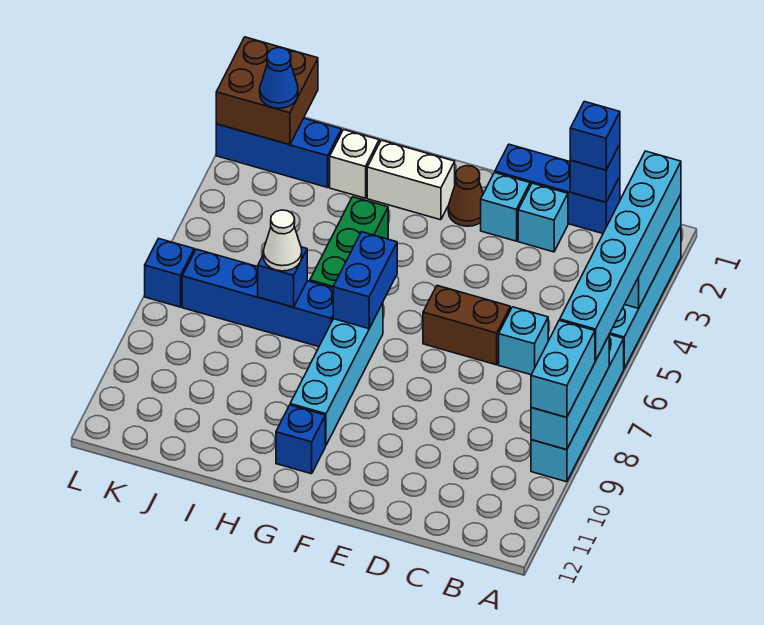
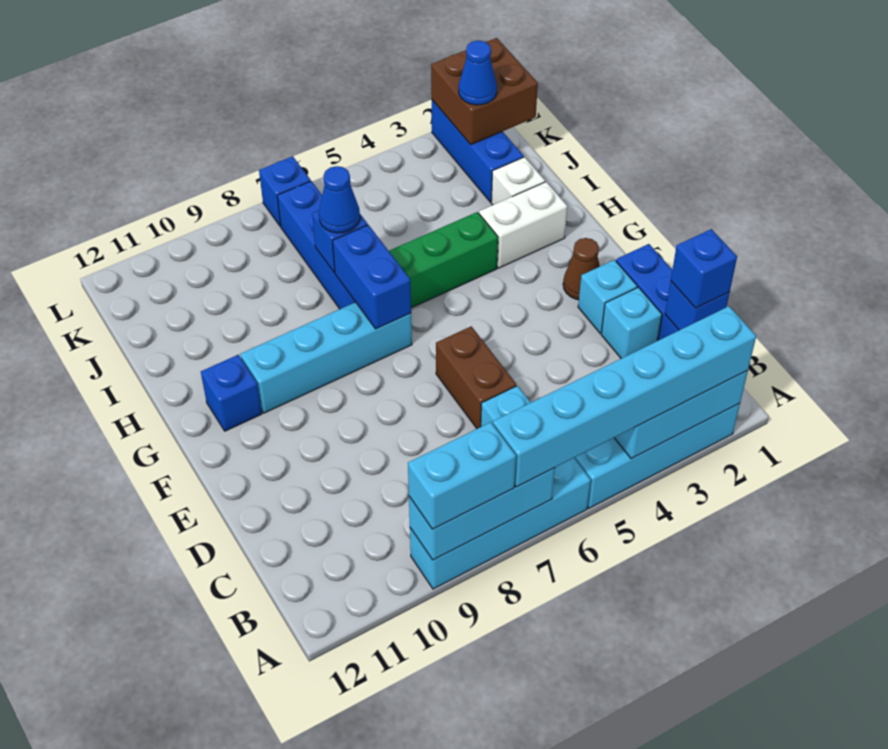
white 1x2 brick [367,140,455,220] -> white 1x2 brick turned to [479,182,567,268]
blue 1x2 brick [333,232,397,329] -> blue 1x2 brick turned to [333,225,411,329]
white 1x1 cone [263,210,302,271] -> blue 1x1 cone [319,166,360,233]

